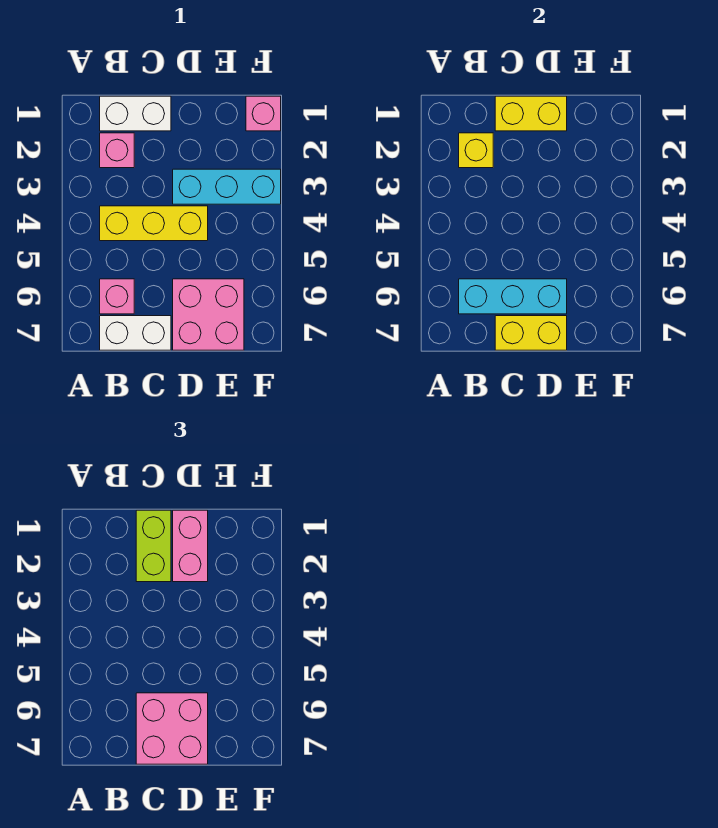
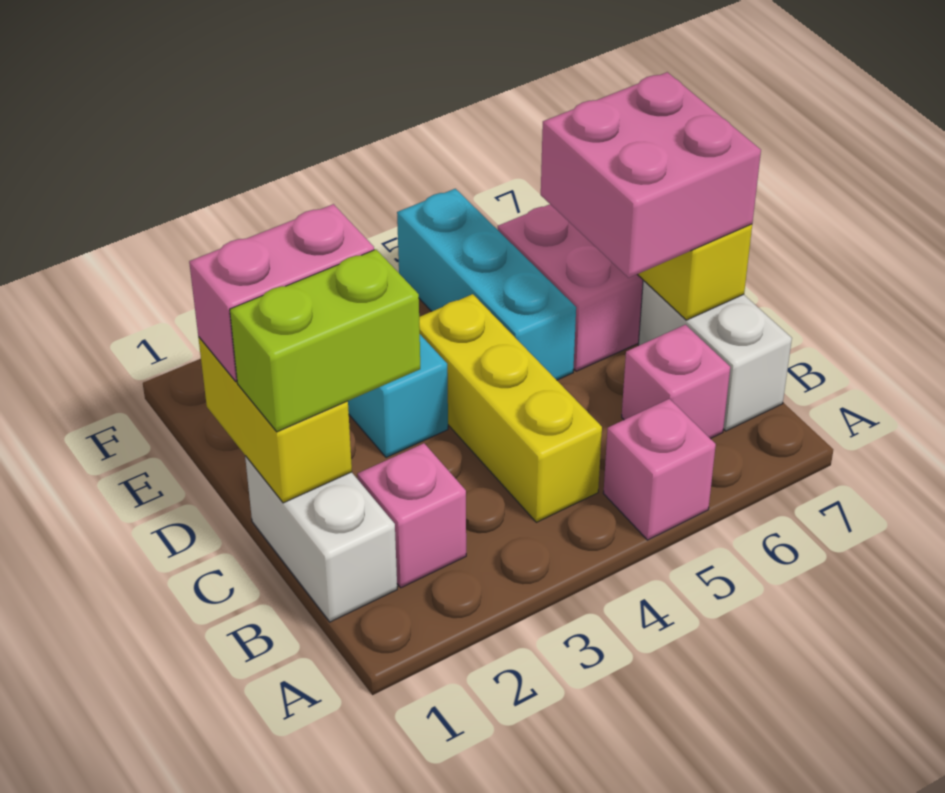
yellow 1x1 brick [459,133,493,168] -> none
cyan 1x3 brick [459,279,567,314] -> cyan 1x3 brick moved to [397,189,576,380]
pink 1x1 brick [246,96,281,131] -> pink 1x1 brick moved to [603,399,716,540]

